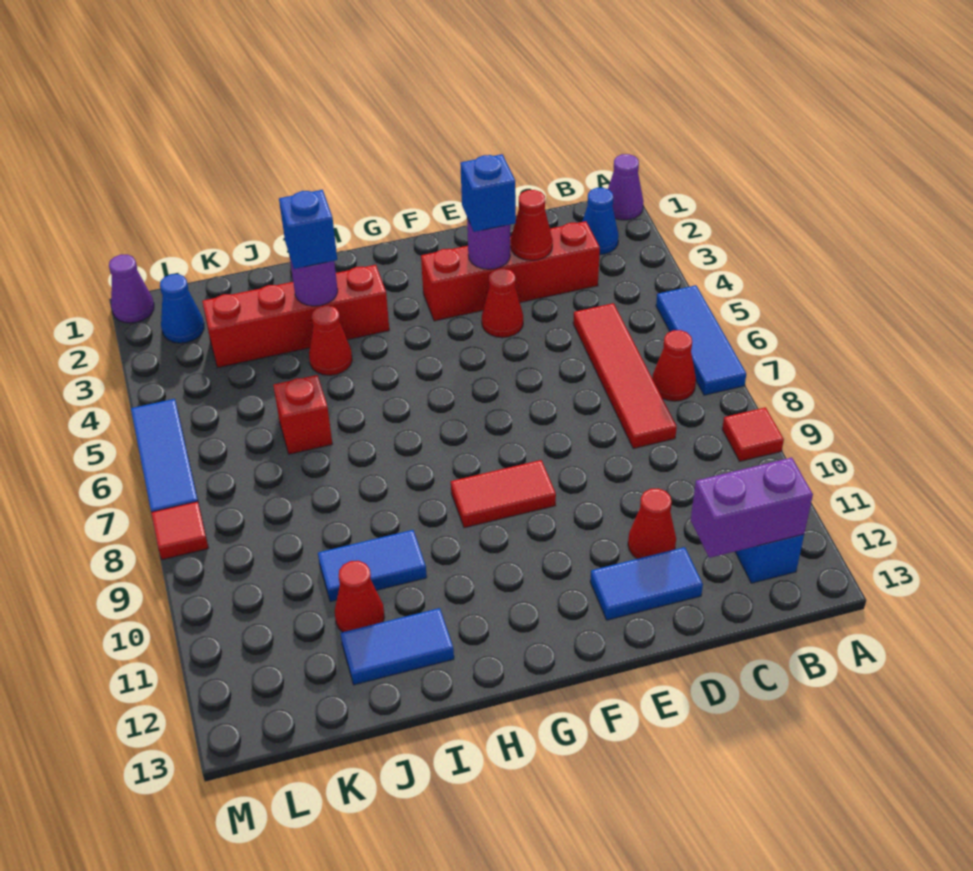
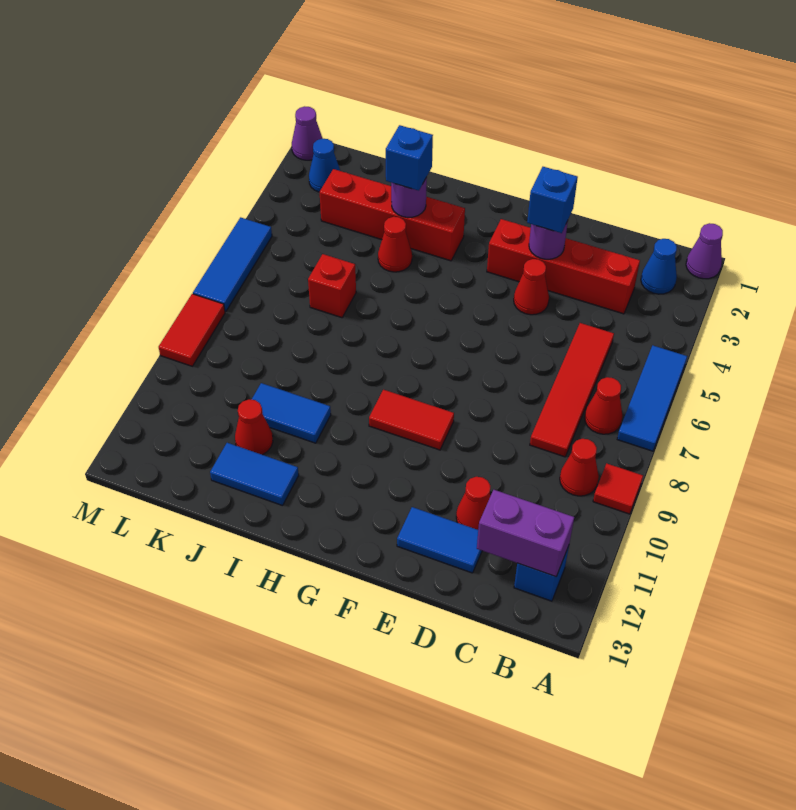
red 1x1 cone [511,190,553,260] -> red 1x1 cone moved to [560,439,599,496]
red 1x1 tile [151,502,208,560] -> red 1x2 tile [159,294,225,366]

